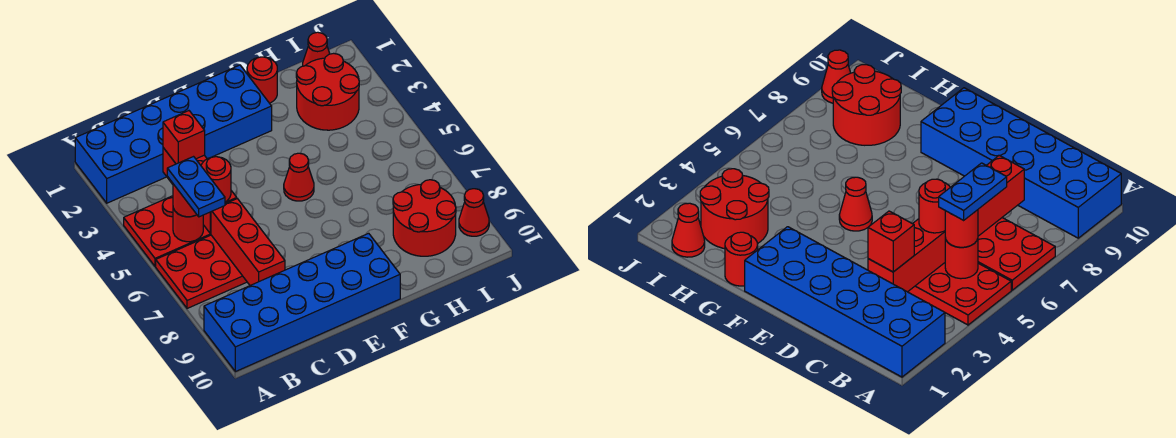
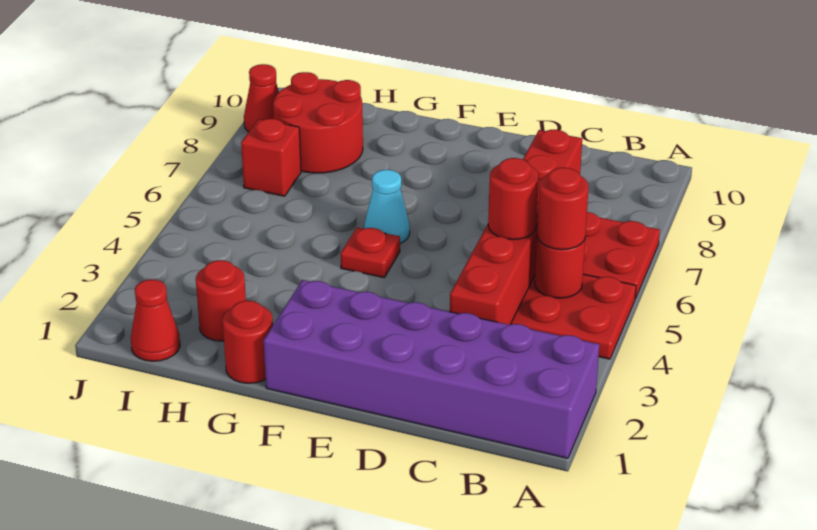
blue 2x6 brick [75,65,272,203] -> purple 2x6 brick [264,280,599,458]
blue 2x6 brick [204,233,400,372] -> none
blue 1x2 plate [167,157,225,217] -> none
red 1x1 brick [163,111,205,164] -> red 1x1 brick moved to [241,119,301,196]
red 1x1 cone [284,153,314,201] -> red 1x1 plate [340,228,400,278]
none -> cyan 1x1 cone [364,170,410,244]
red 2x2 round brick [296,53,359,130] -> red 1x1 round brick [196,260,246,341]

